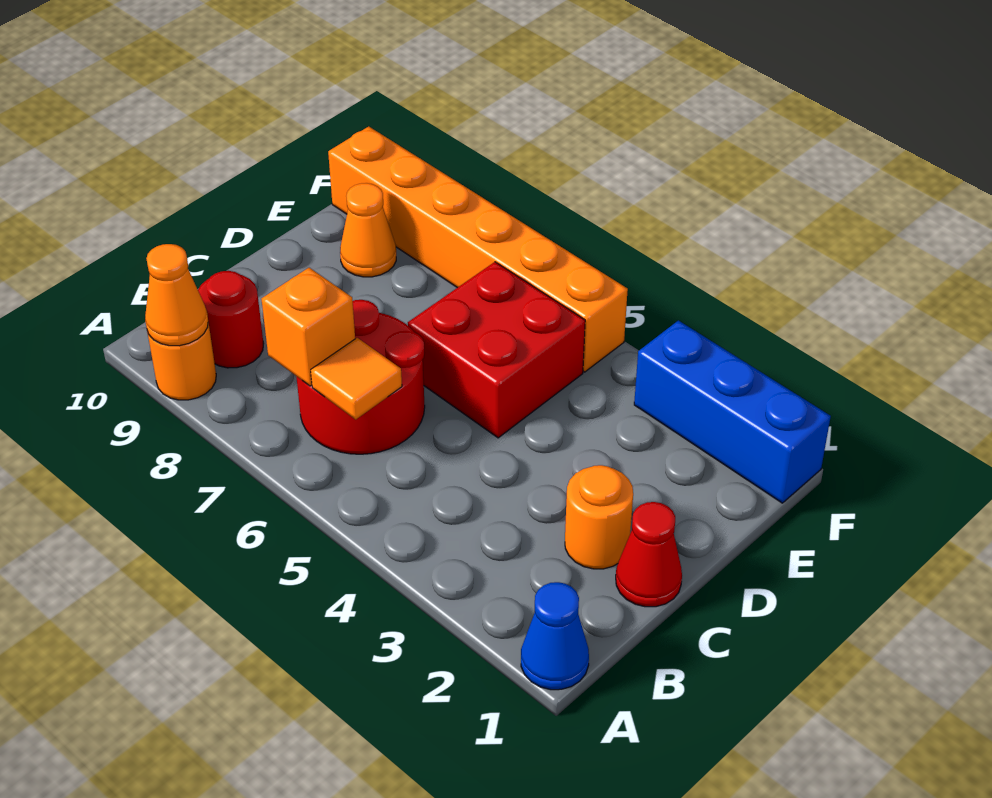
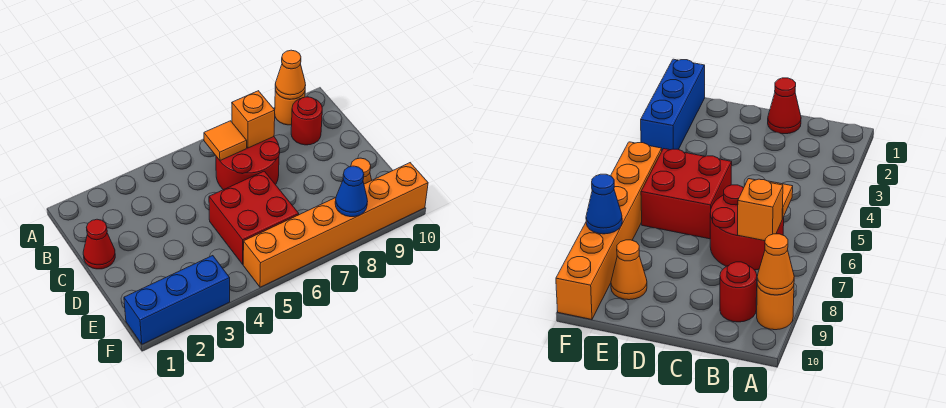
blue 1x1 cone [521,582,589,690] -> blue 1x1 cone moved to [335,166,368,217]
orange 1x1 round brick [565,465,633,569] -> none

